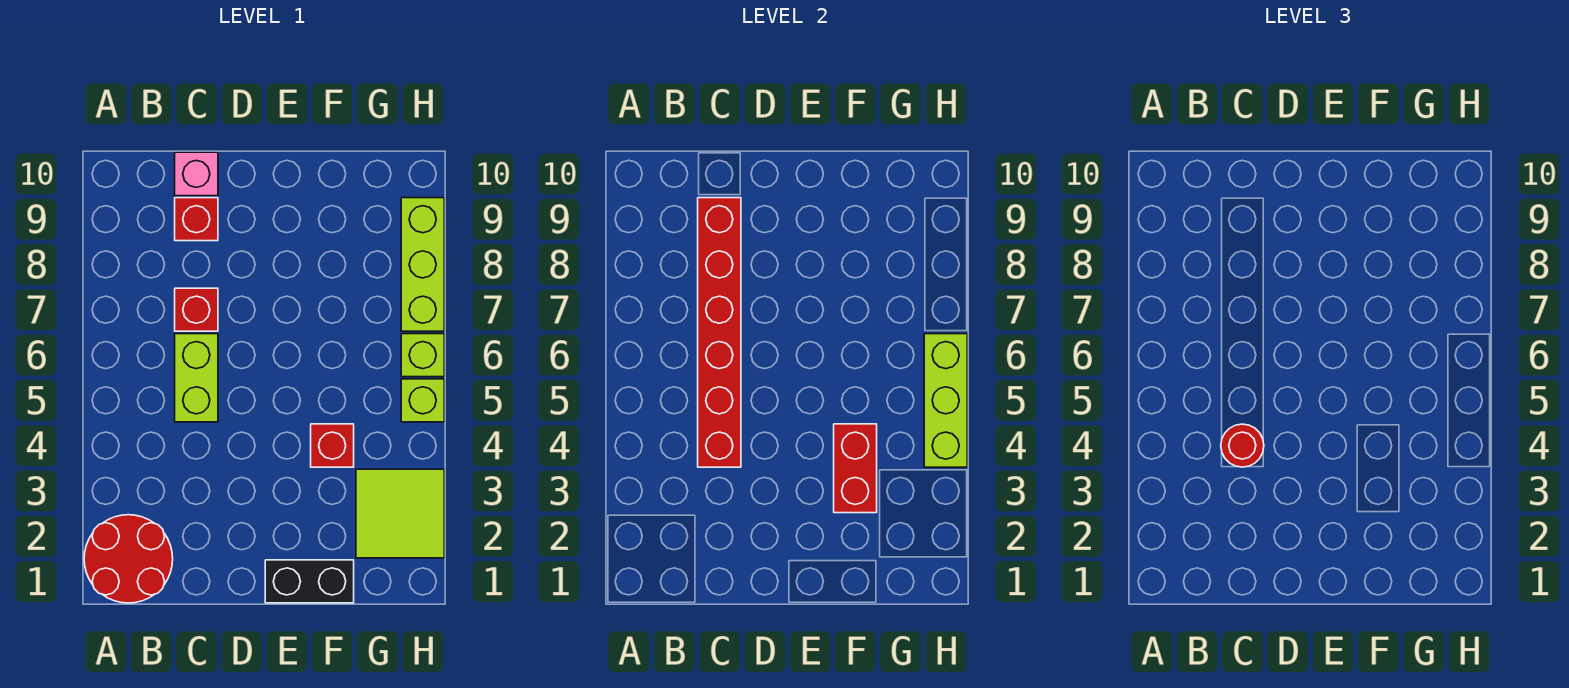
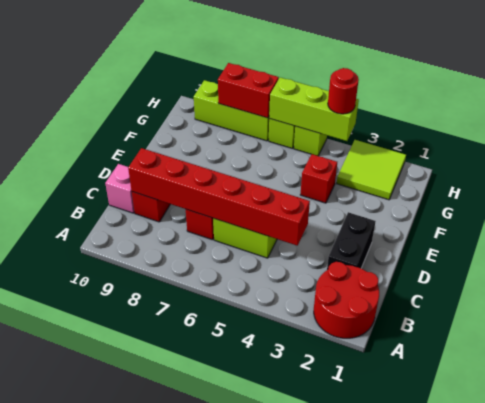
red 1x1 round brick [1221,424,1264,467] -> red 1x1 round brick moved to [328,68,359,114]
black 1x2 brick [265,560,354,603] -> black 1x2 brick moved to [327,212,376,270]
red 1x2 brick [834,424,877,513] -> red 1x2 brick moved to [218,63,279,118]

